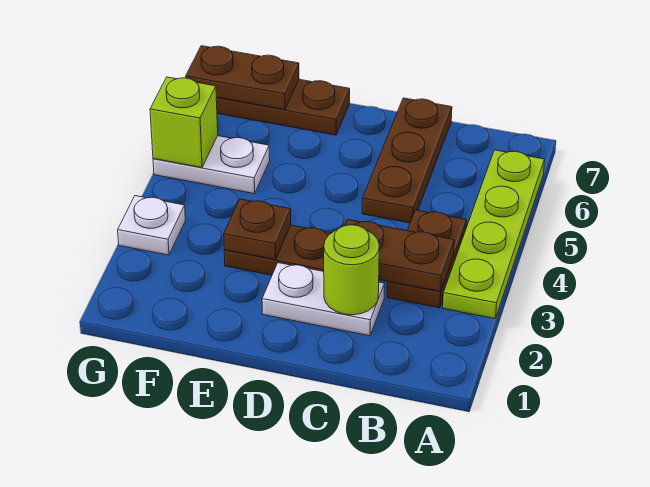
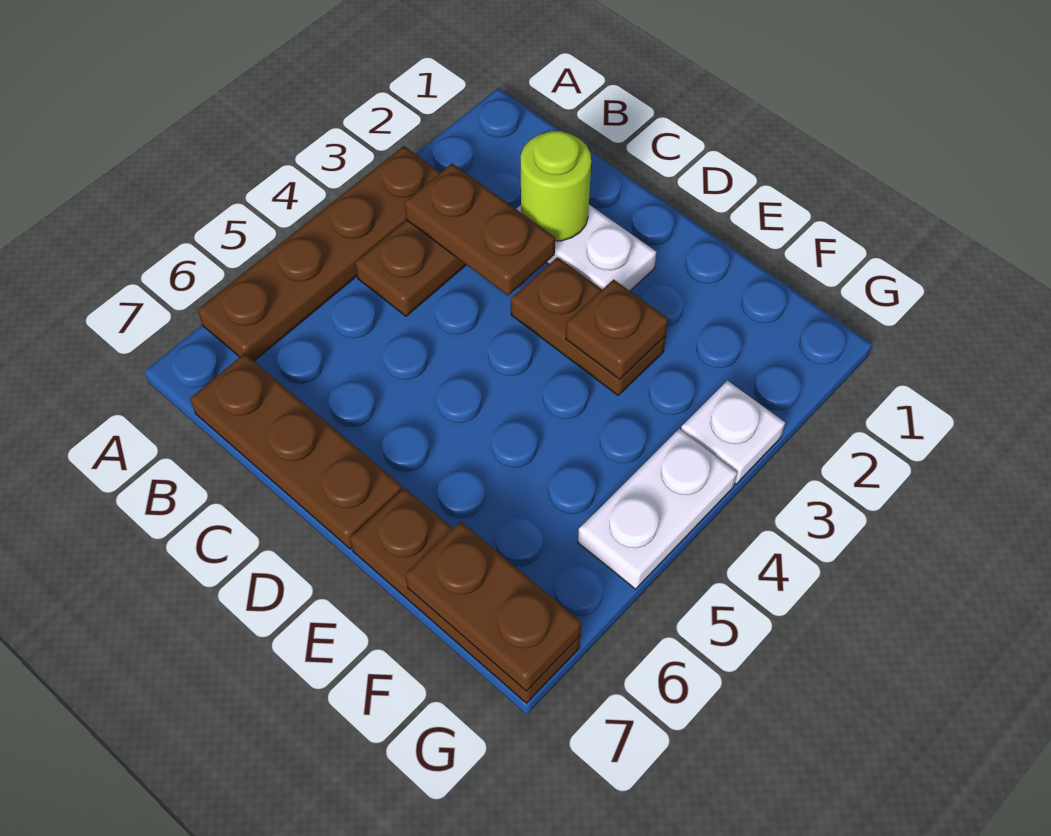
lime 1x4 plate [443,150,545,319] -> brown 1x4 plate [198,146,441,361]
brown 1x3 plate [362,98,452,223] -> brown 1x3 plate turned to [190,354,402,549]
white 1x2 plate [153,136,270,194] -> white 1x2 plate turned to [578,429,737,589]
lime 1x1 brick [150,77,218,168] -> none

